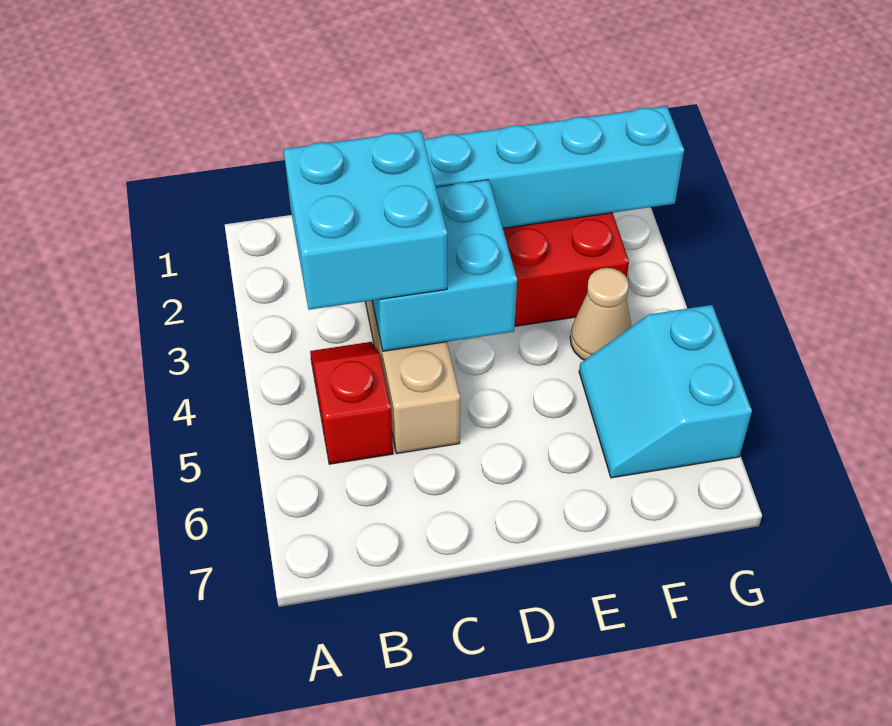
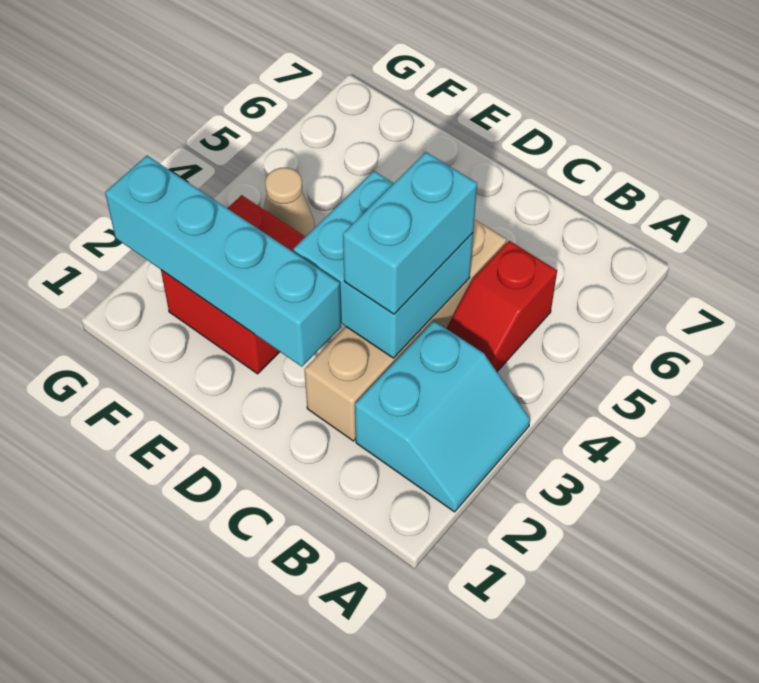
cyan 2x2 brick [284,130,447,310] -> cyan 1x2 brick [343,152,477,314]
cyan 2x2 slope [579,305,752,478] -> cyan 2x2 slope moved to [355,321,530,512]

